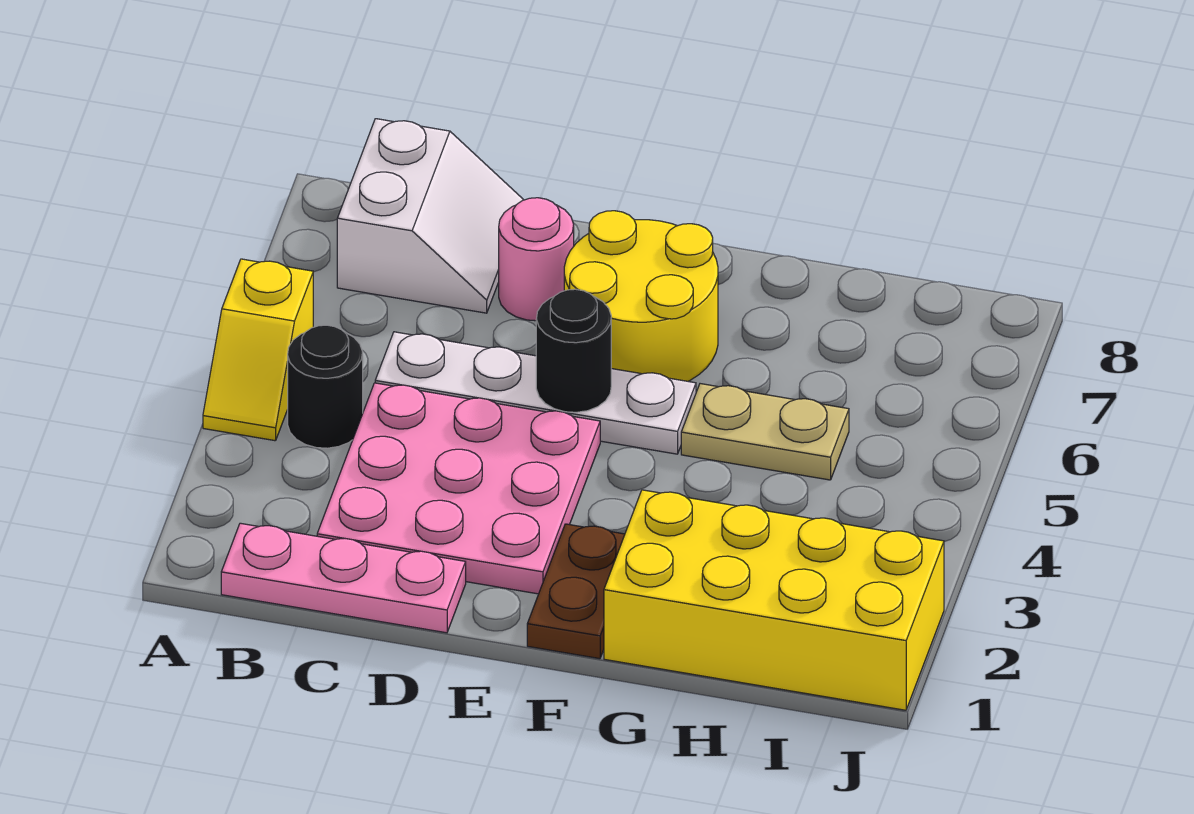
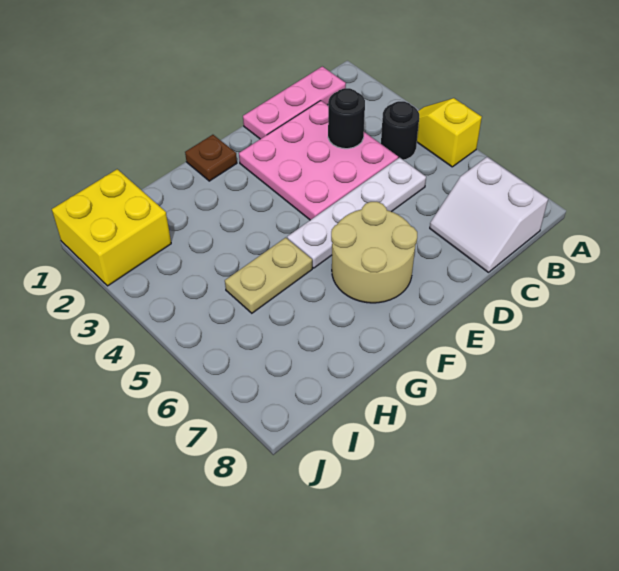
pink 1x1 round brick [499,198,574,321] -> none
black 1x1 round brick [536,289,611,412] -> black 1x1 round brick moved to [328,88,365,149]
yellow 2x2 round brick [564,211,718,381] -> tan 2x2 round brick [331,202,417,303]
brown 1x2 plate [527,524,625,659] -> brown 1x1 plate [185,135,237,181]
yellow 2x4 brick [604,490,944,710] -> yellow 2x2 brick [52,169,171,286]

